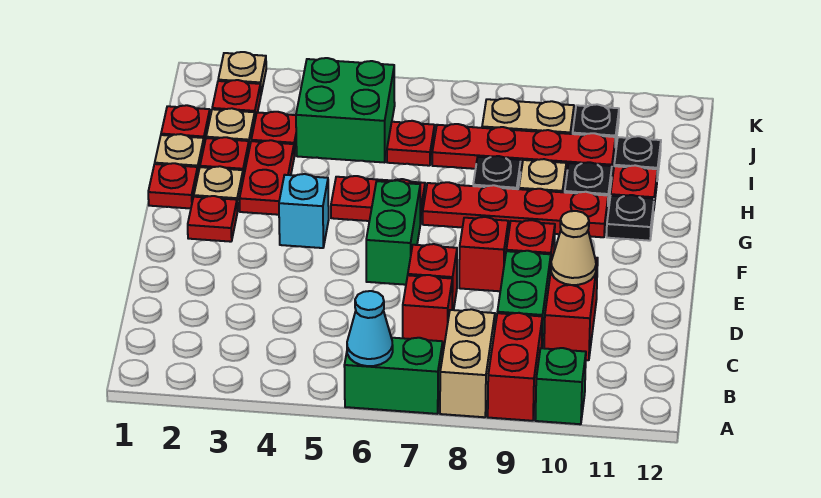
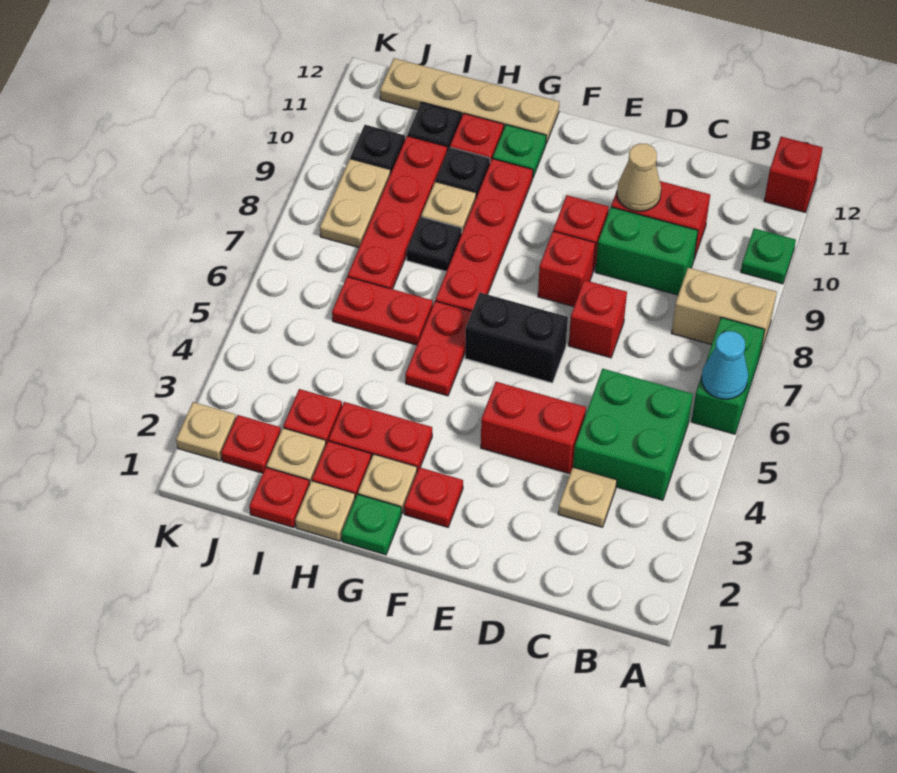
red 1x2 brick [488,313,542,421] -> red 1x2 brick moved to [481,382,586,474]
green 1x1 brick [535,348,586,424] -> green 1x1 plate [741,228,796,284]
none -> tan 1x1 plate [558,467,617,527]
red 1x1 brick [403,275,452,350] -> red 1x1 brick moved to [764,137,823,213]
green 1x2 brick [366,180,420,285] -> black 1x2 brick [465,293,568,383]
cyan 1x1 brick [279,174,329,248] -> none
red 1x1 plate [148,163,198,209] -> green 1x1 plate [342,494,401,555]
black 1x1 plate [607,195,654,241] -> green 1x1 plate [493,125,546,177]
none -> tan 1x4 plate [380,58,559,143]
green 2x2 brick [296,58,395,163] -> green 2x2 brick moved to [573,369,693,500]
red 1x1 plate [387,121,435,166] -> red 1x2 plate [332,277,433,345]

